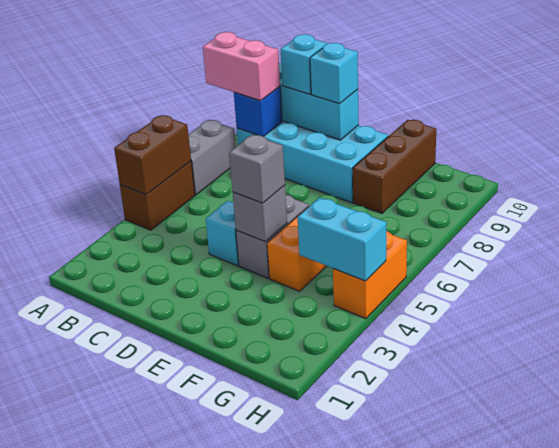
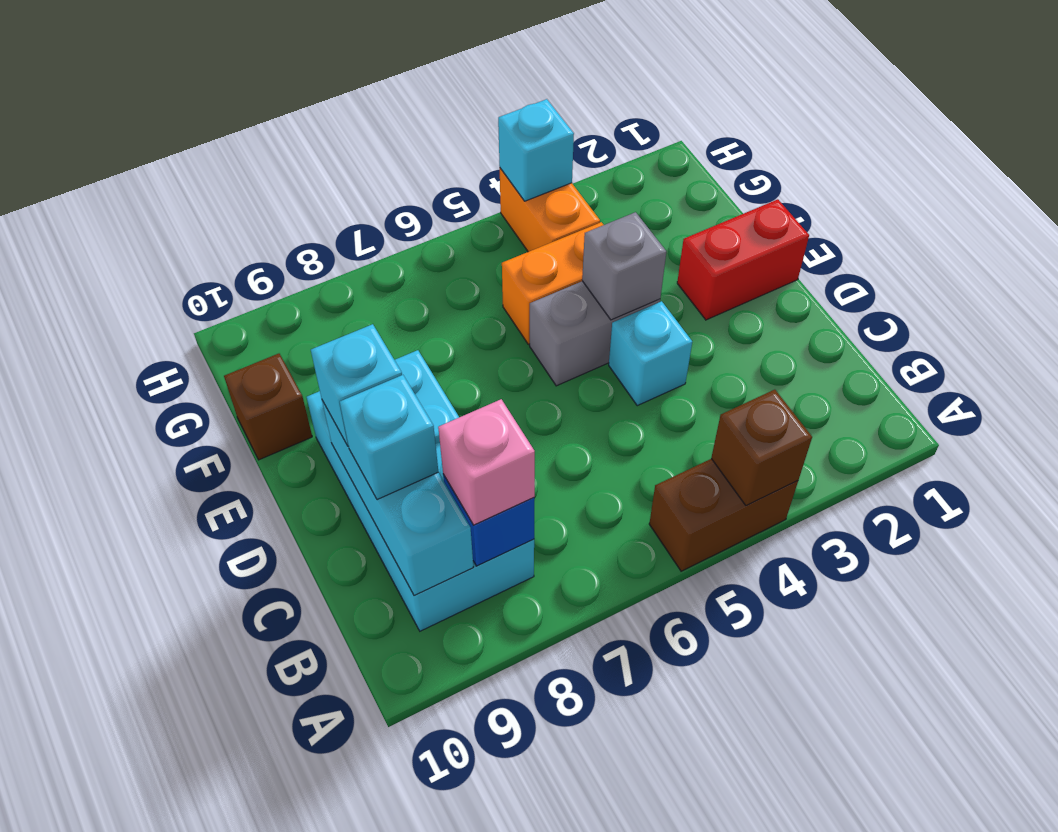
brown 1x2 brick [114,115,191,195] -> brown 1x1 brick [711,390,812,505]
grey 1x2 brick [188,120,236,195] -> none
pink 1x2 brick [203,32,280,101] -> pink 1x1 brick [438,399,535,525]
none -> red 1x2 brick [677,199,809,320]
grey 1x1 brick [229,135,285,203] -> none
brown 1x3 brick [352,120,436,213] -> brown 1x1 brick [224,354,312,460]
cyan 1x2 brick [298,198,386,281] -> cyan 1x1 brick [498,99,574,201]
orange 1x2 brick [333,231,407,319] -> orange 1x2 brick turned to [500,168,600,252]

